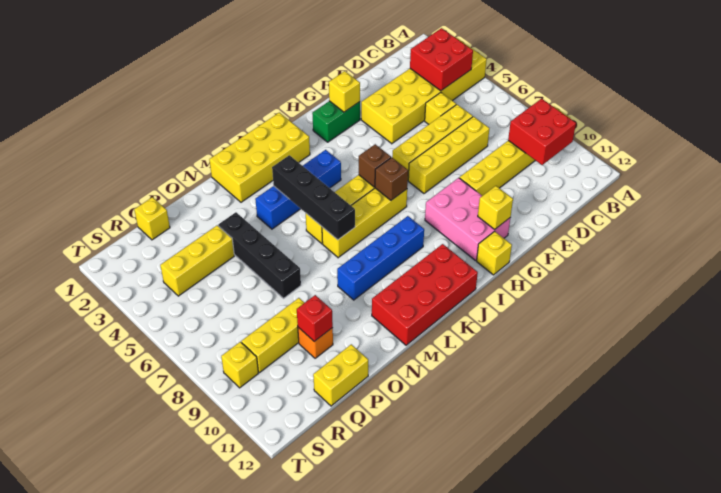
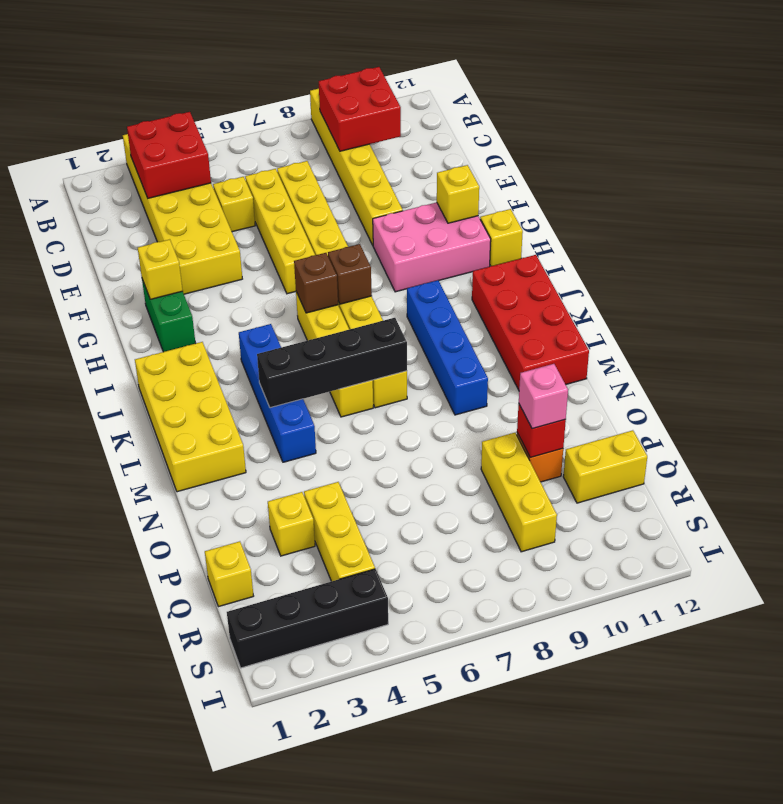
black 1x4 brick [218,212,301,298] -> black 1x4 brick moved to [227,569,388,668]
none -> pink 1x1 brick [519,364,568,429]
yellow 1x2 brick [313,344,368,406] -> yellow 1x2 brick turned to [563,430,647,503]
yellow 1x1 brick [221,342,258,388] -> yellow 1x1 brick moved to [268,492,315,556]

